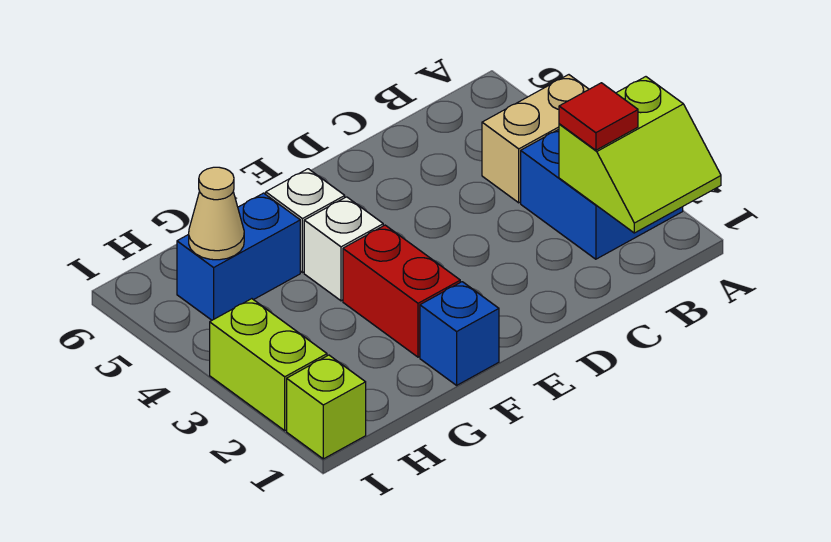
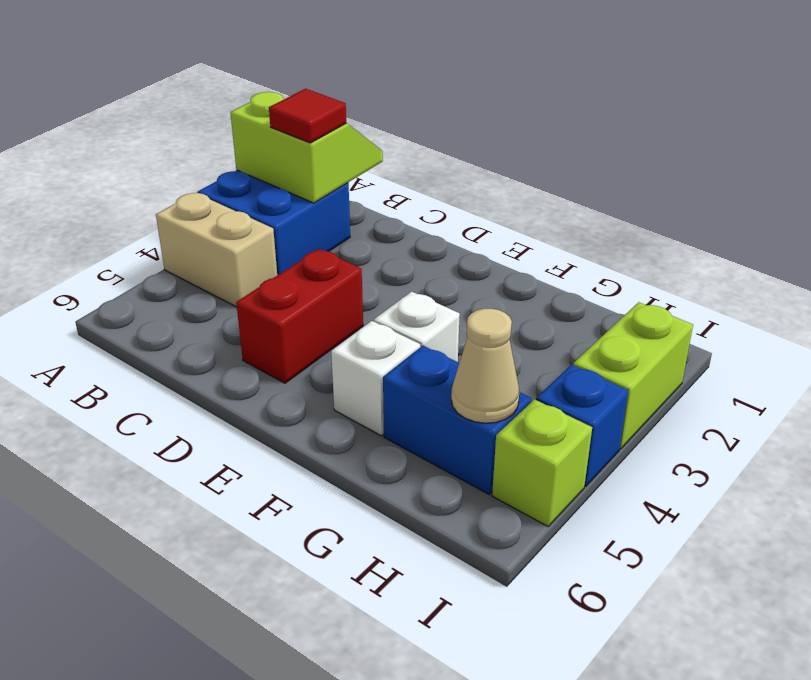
blue 1x1 brick [420,282,499,385] -> blue 1x1 brick moved to [536,365,628,486]
red 1x2 brick [343,225,460,357] -> red 1x2 brick moved to [236,249,363,383]
lime 1x1 brick [287,355,366,459] -> lime 1x1 brick moved to [492,399,592,526]

